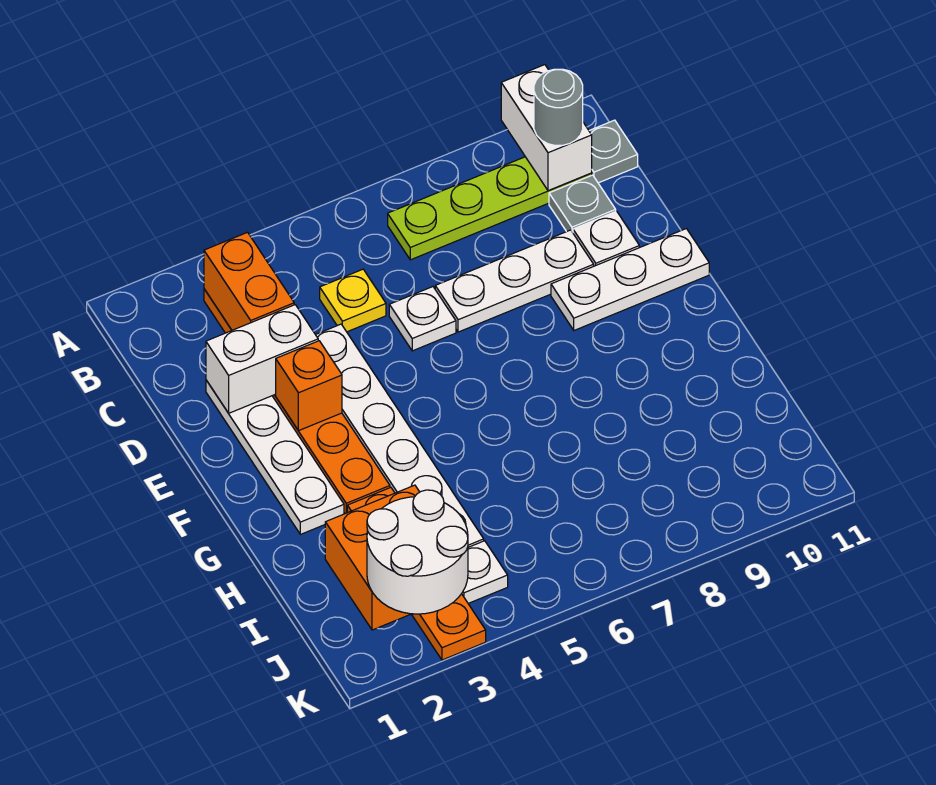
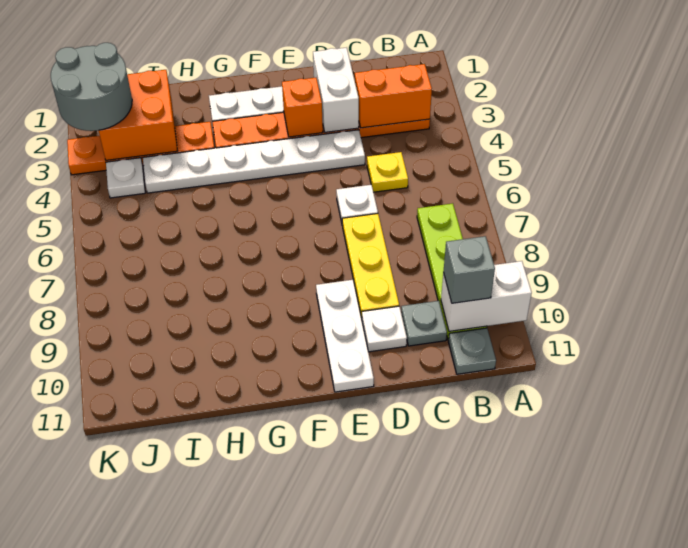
grey 1x1 round brick [534,69,583,145] -> grey 1x1 brick [443,236,495,303]
white 1x3 plate [435,230,594,332] -> yellow 1x3 plate [342,214,399,318]
white 2x2 round brick [367,490,468,614] -> grey 2x2 round brick [51,43,132,131]

